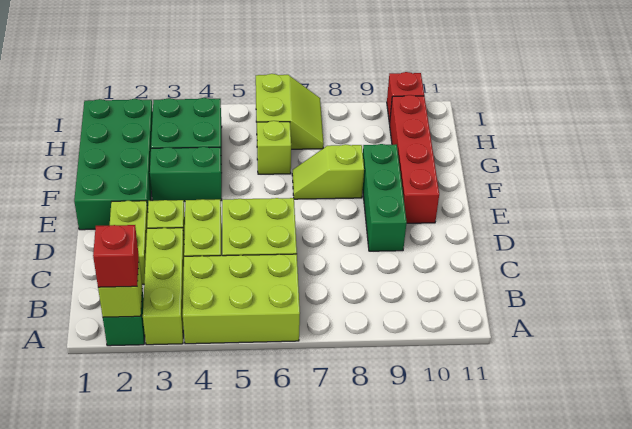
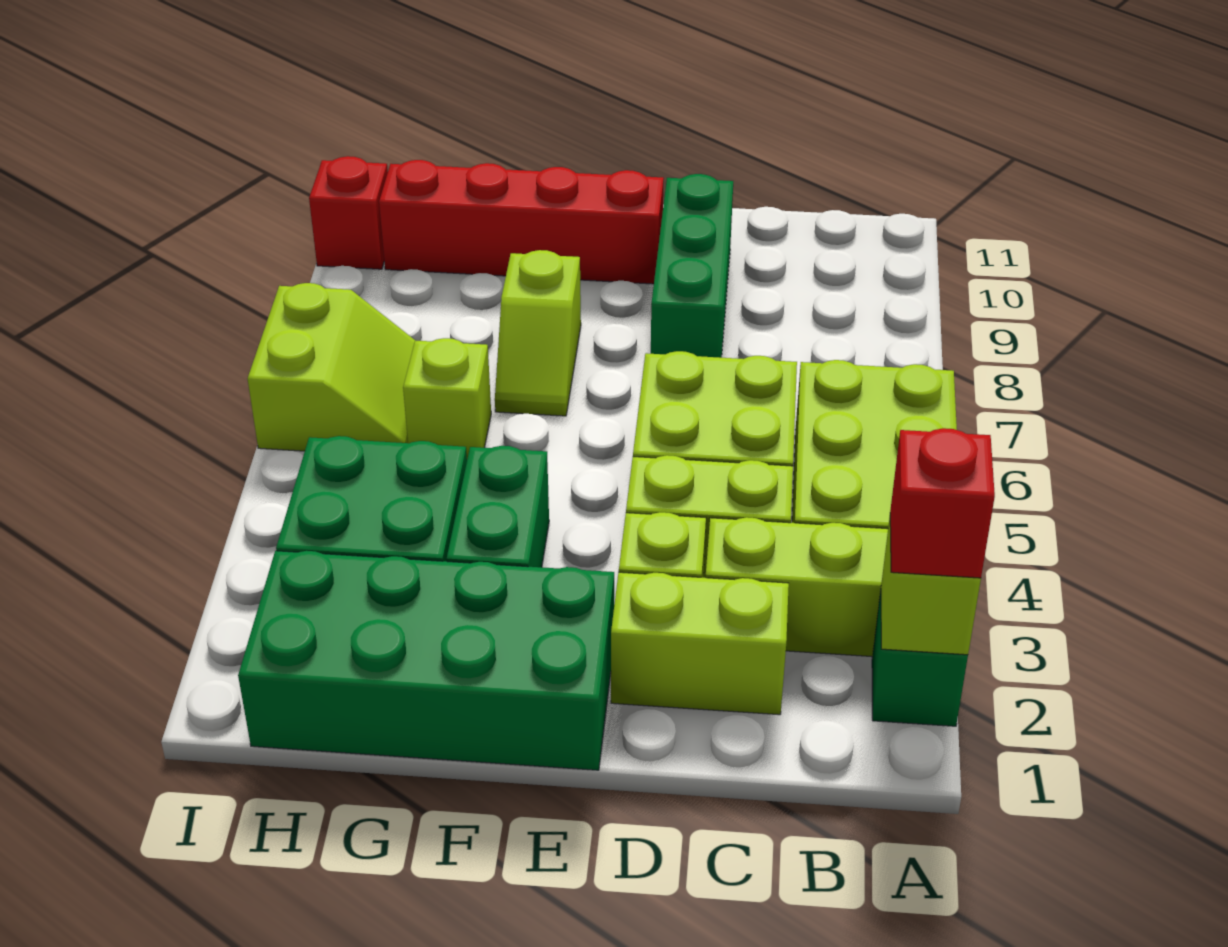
green 1x3 brick [363,144,407,251] -> green 1x3 brick turned to [651,174,733,358]
lime 2x2 slope [256,74,324,149] -> lime 2x2 slope turned to [248,283,415,451]

